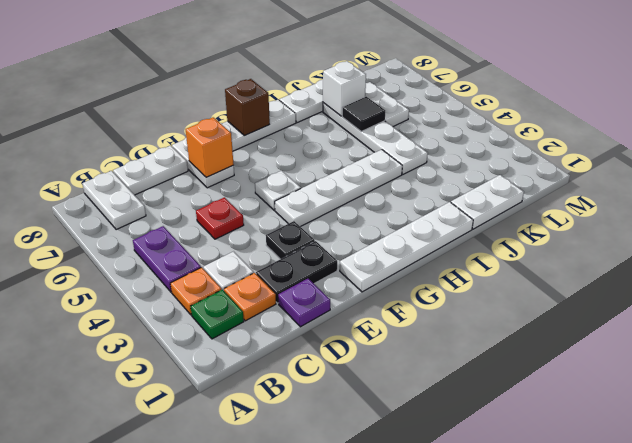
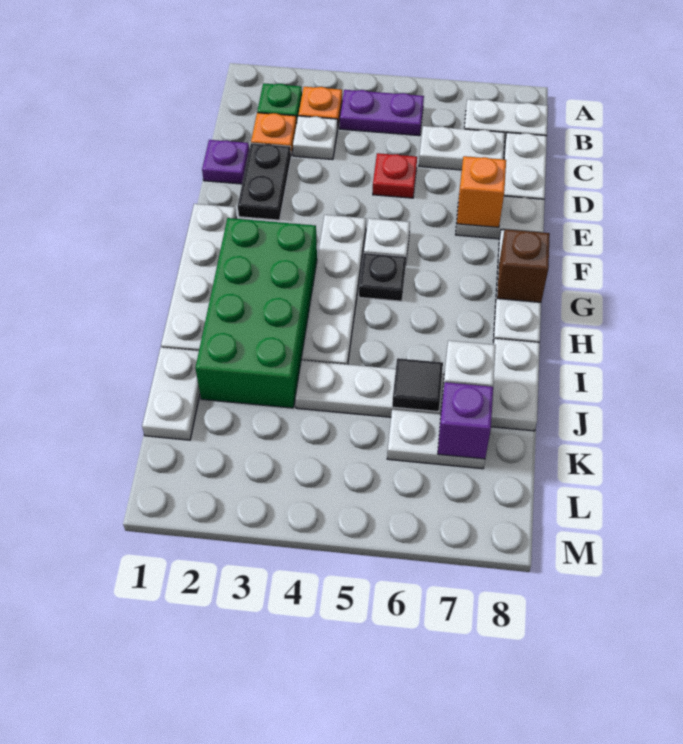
none -> white 1x2 plate [419,126,505,170]
black 1x1 plate [266,221,315,259] -> black 1x1 plate moved to [359,253,406,301]
none -> green 2x4 brick [195,218,317,408]
none -> purple 1x1 brick [438,382,493,459]

